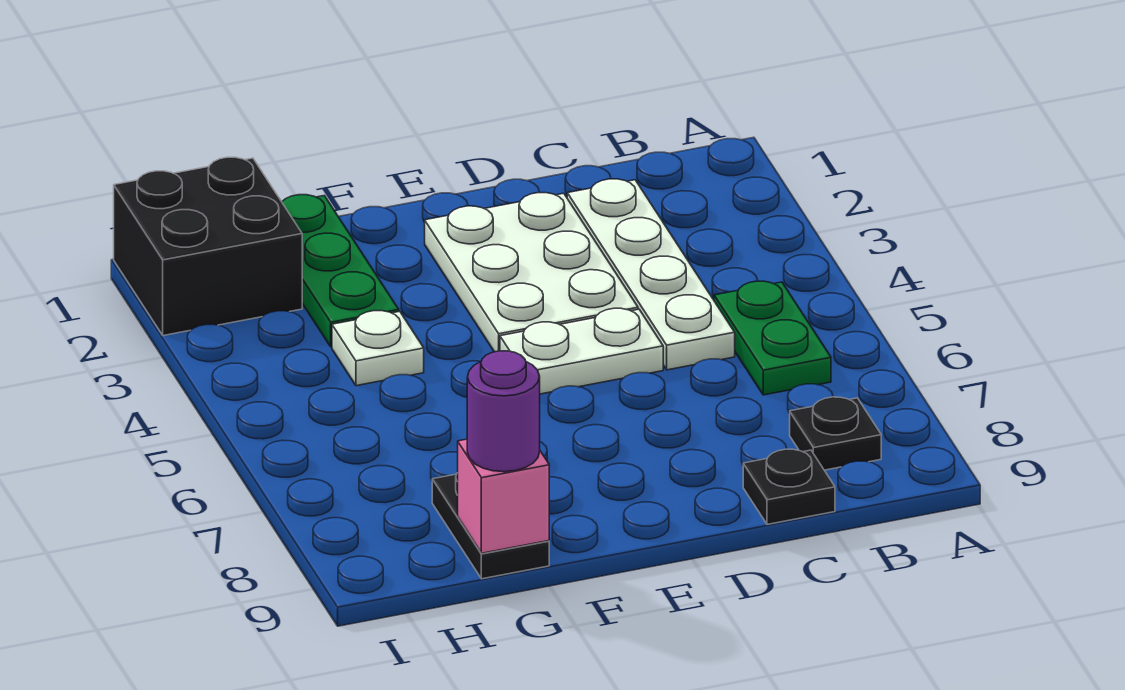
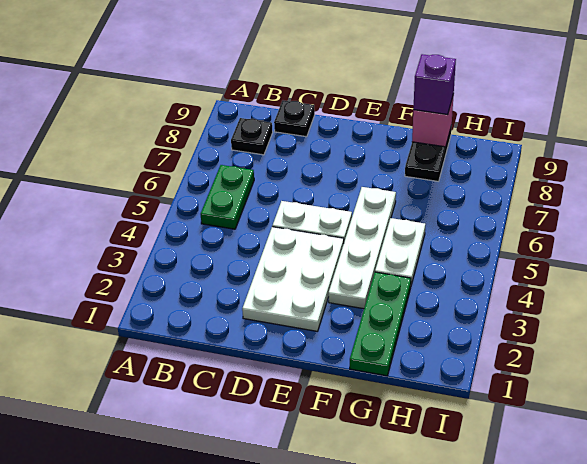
white 1x4 plate [567,179,735,370] -> white 1x4 plate moved to [328,187,396,309]
white 1x1 plate [332,311,424,386] -> white 1x2 plate [375,218,425,285]
purple 1x1 round brick [467,351,540,472] -> purple 1x1 brick [413,54,456,115]
black 2x2 brick [114,157,302,336] -> none

